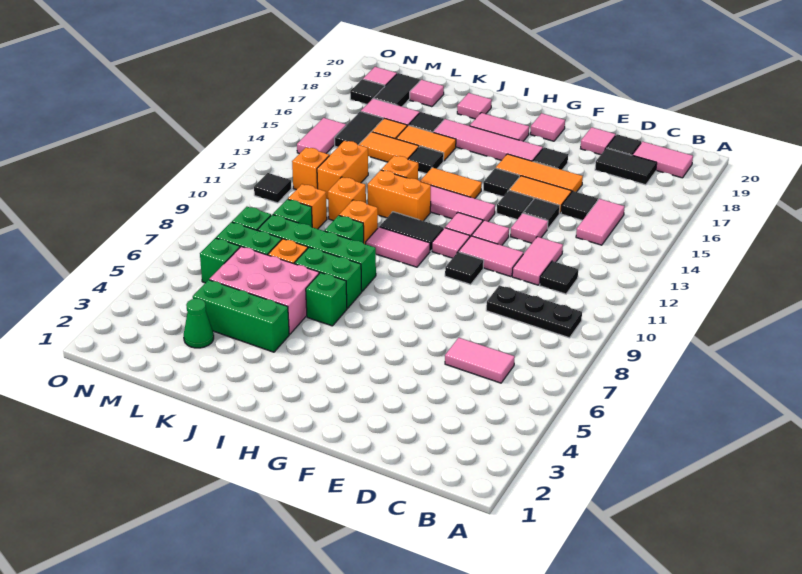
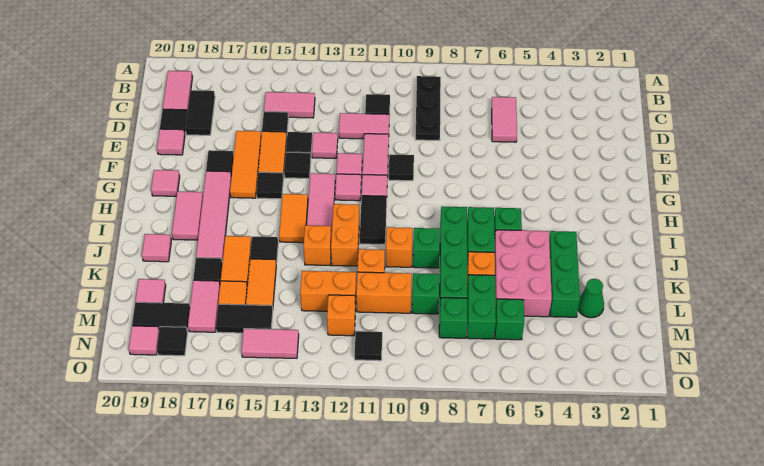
pink 1x2 tile [366,227,430,267] -> none
orange 1x1 brick [288,184,327,229] -> orange 1x2 brick [356,272,412,313]

